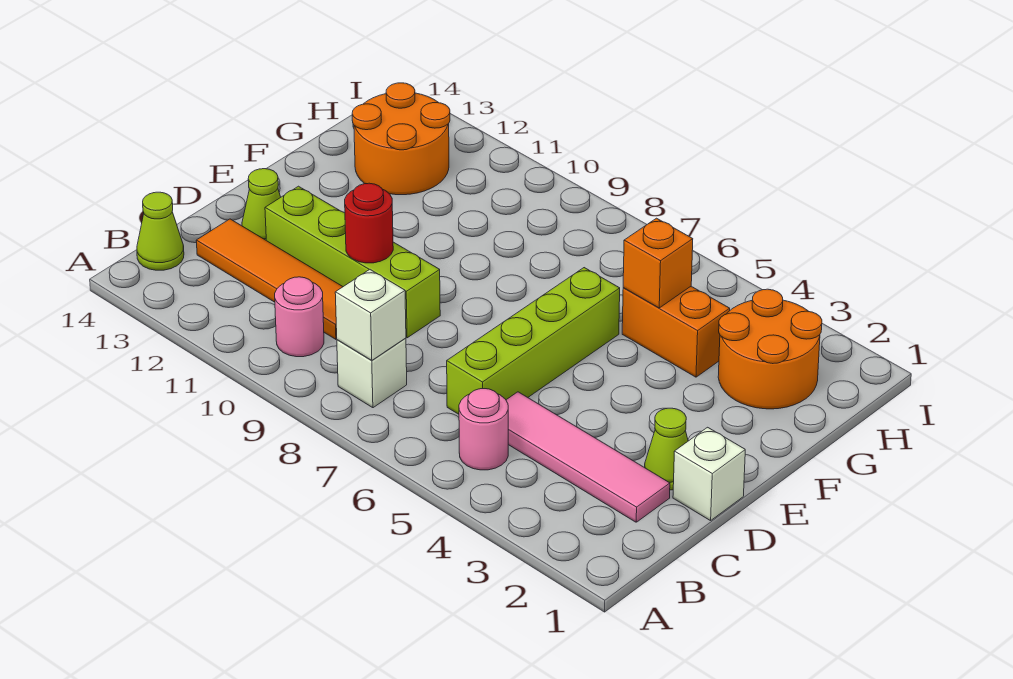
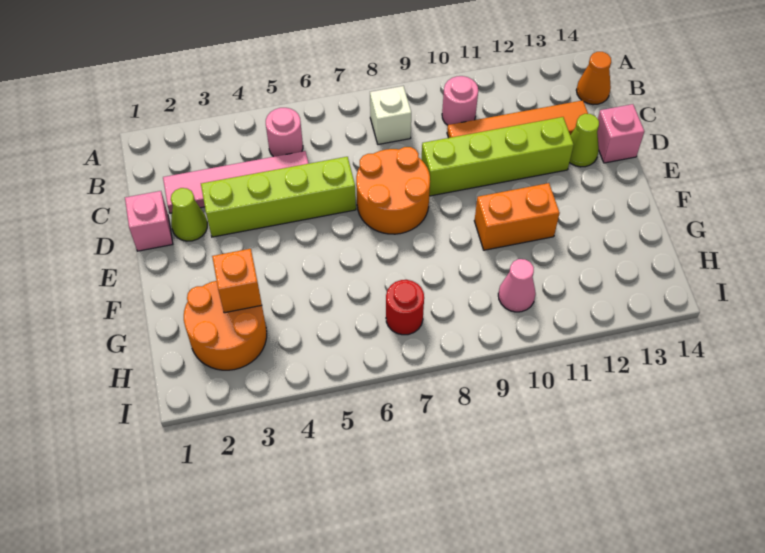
white 1x1 brick [335,270,406,360] -> none
lime 1x1 cone [137,192,184,270] -> orange 1x1 cone [576,52,611,105]
lime 1x4 brick [447,268,620,414] -> lime 1x4 brick turned to [201,157,356,237]
white 1x1 brick [673,427,745,521] -> pink 1x1 brick [125,191,173,251]
red 1x1 round brick [345,183,393,263] -> red 1x1 round brick moved to [386,280,424,335]
none -> pink 1x1 brick [597,104,644,163]
orange 1x2 brick [622,286,730,377] -> orange 1x2 brick moved to [474,183,560,250]
orange 1x1 brick [623,218,693,308] -> orange 1x1 brick moved to [212,249,262,313]
orange 2x2 round brick [352,83,450,195] -> orange 2x2 round brick moved to [356,147,430,234]
none -> pink 1x1 cone [498,259,536,312]

